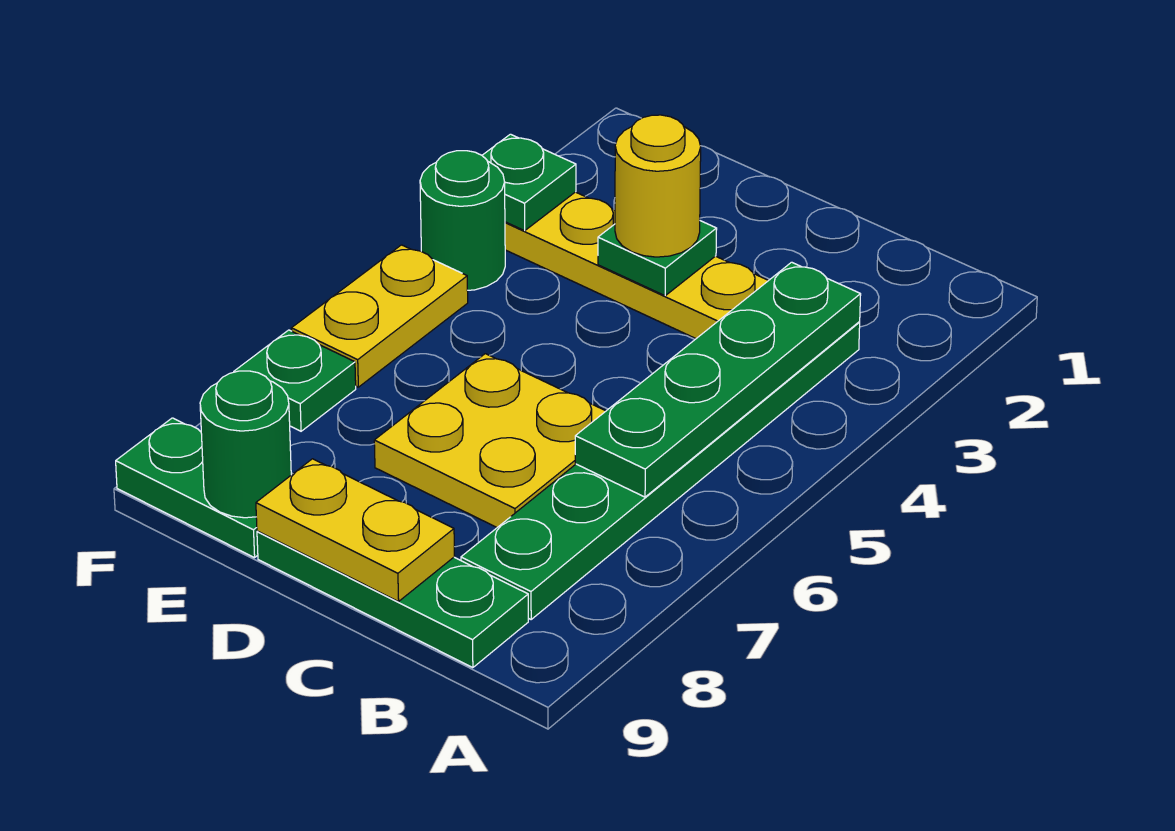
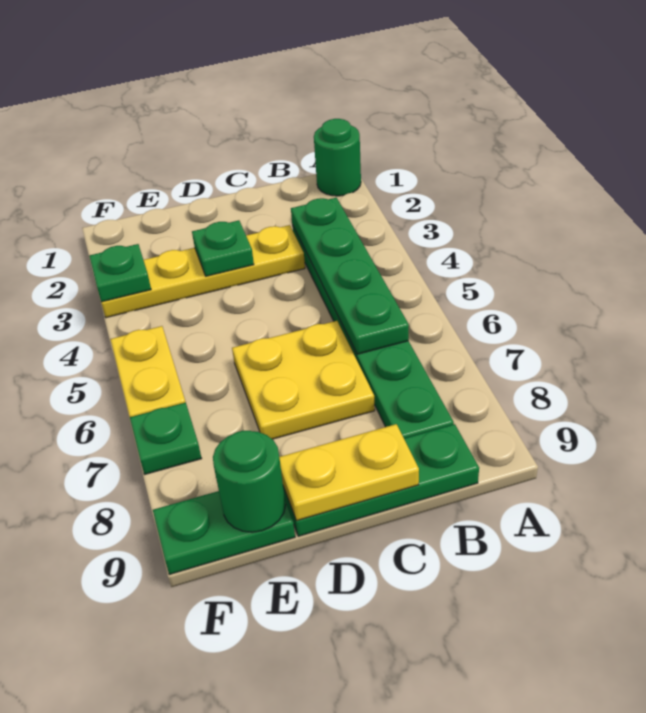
yellow 1x1 round brick [615,115,701,257] -> none
green 1x1 round brick [420,151,505,290] -> green 1x1 round brick moved to [314,119,361,196]

